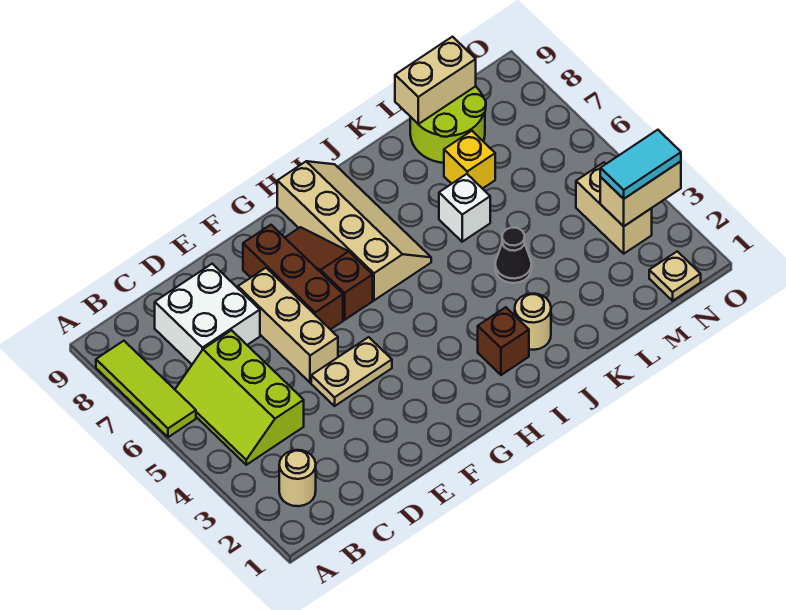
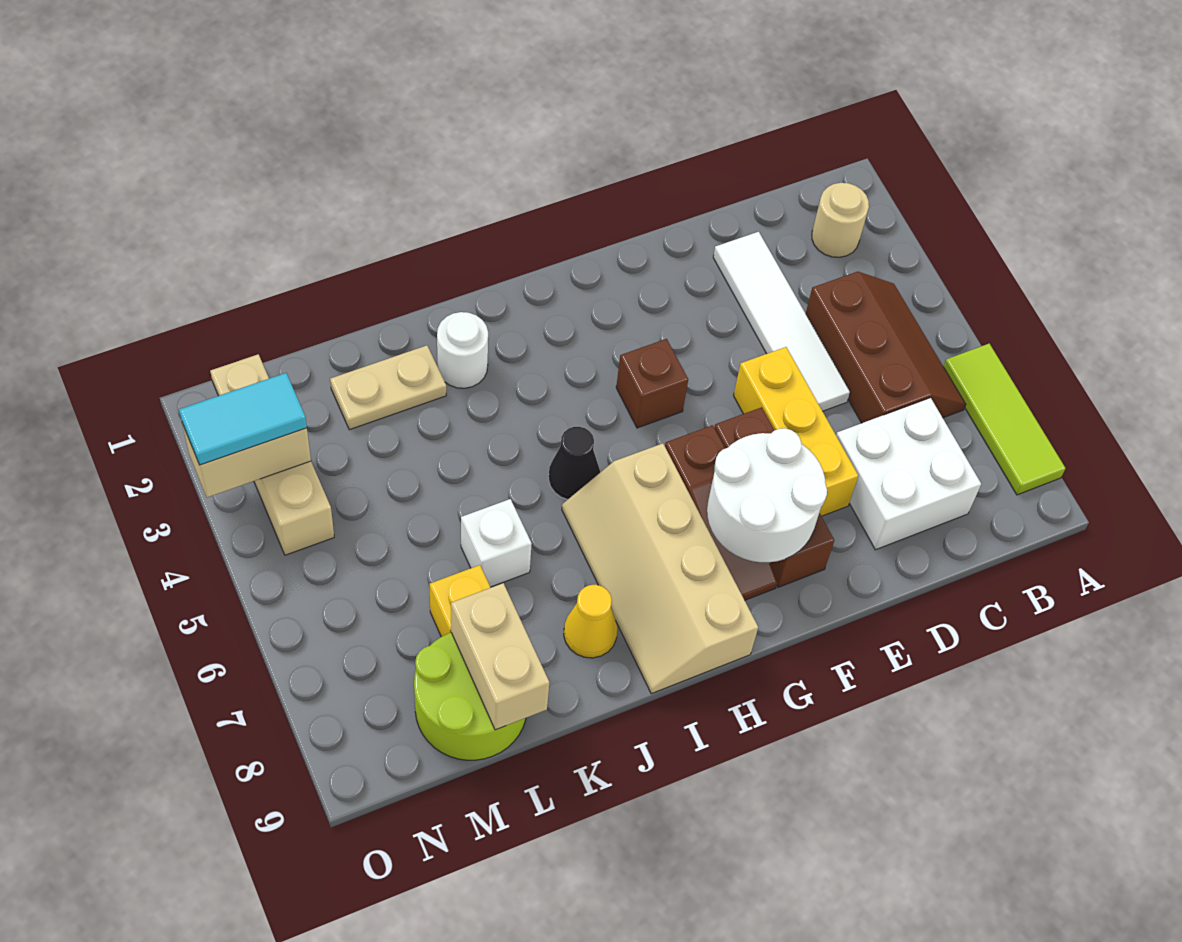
lime 2x3 slope [175,330,304,465] -> brown 2x3 slope [806,272,966,423]
none -> white 1x4 tile [713,232,850,411]
tan 1x2 plate [311,337,392,406] -> tan 1x2 plate moved to [330,345,446,430]
tan 1x3 brick [238,268,338,383] -> yellow 1x3 brick [734,347,858,516]
none -> white 2x2 round brick [707,428,827,562]
brown 1x1 brick [478,307,529,375] -> brown 1x1 brick moved to [616,339,688,428]
tan 1x1 round brick [515,294,551,350] -> white 1x1 round brick [437,312,488,388]
none -> yellow 1x1 cone [564,585,617,658]
black 1x1 cone [495,227,532,283] -> black 1x1 cone moved to [549,427,600,500]
tan 1x2 brick [395,37,476,124] -> tan 1x2 brick turned to [451,583,549,730]

